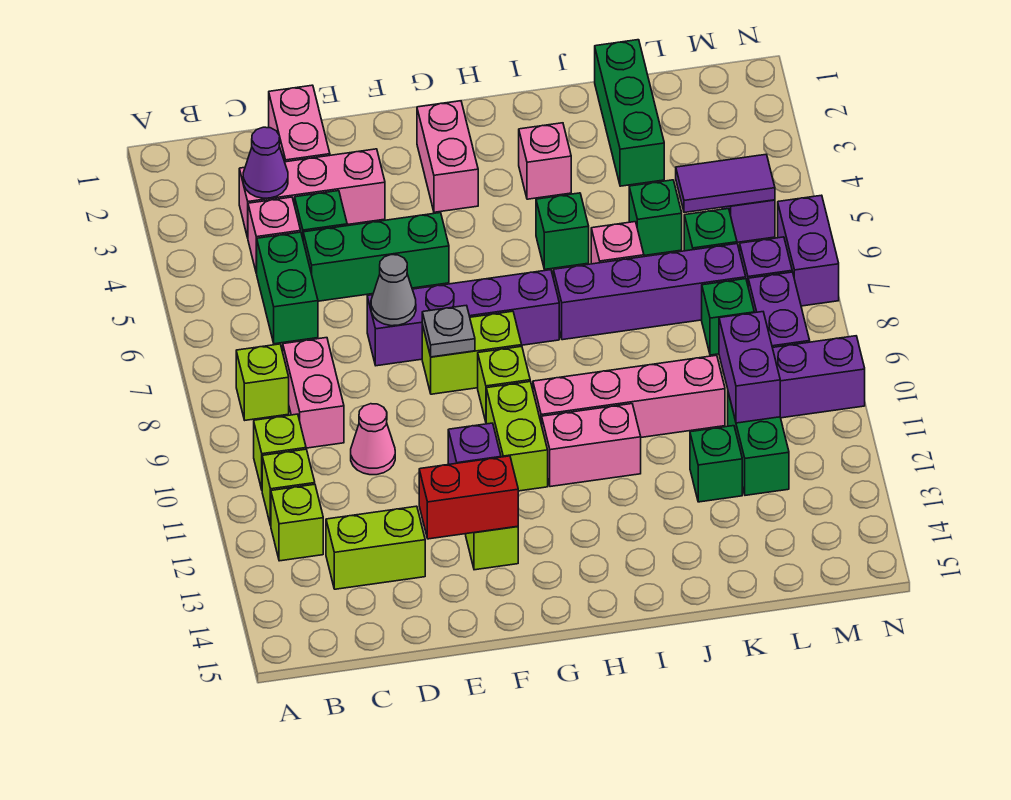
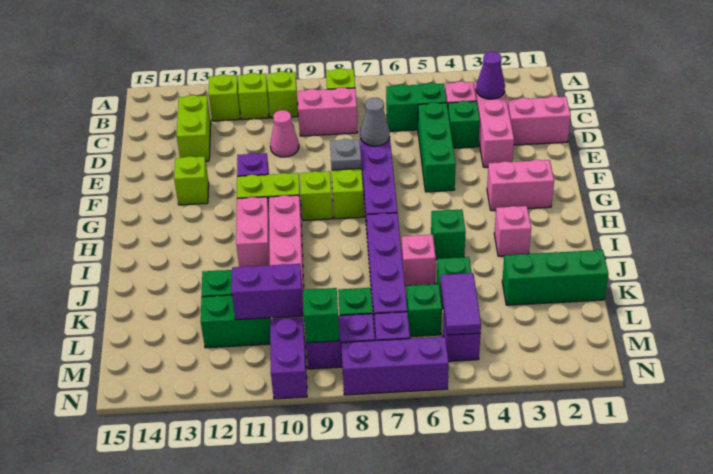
red 1x2 brick [419,456,518,539] -> none
none -> green 1x1 brick [303,288,339,343]
purple 1x2 brick [778,195,839,306] -> purple 1x3 brick [341,337,449,395]

